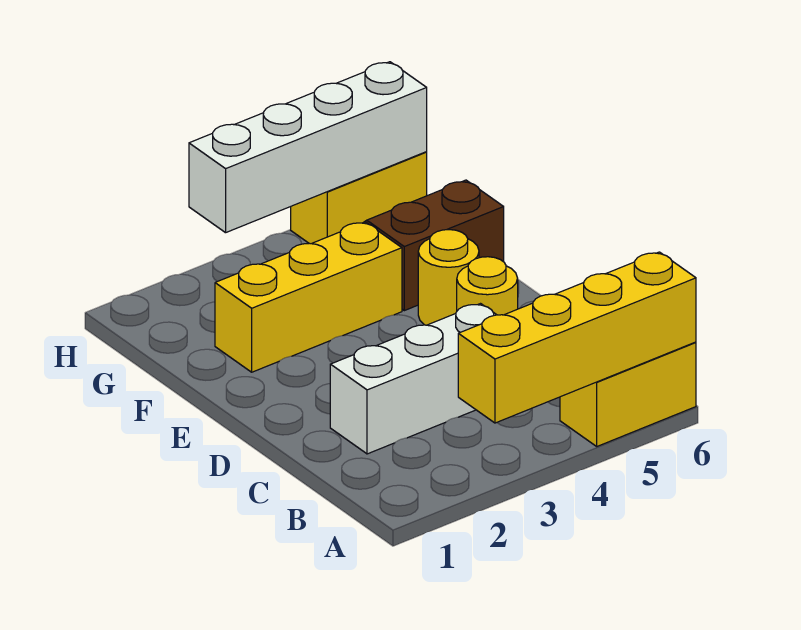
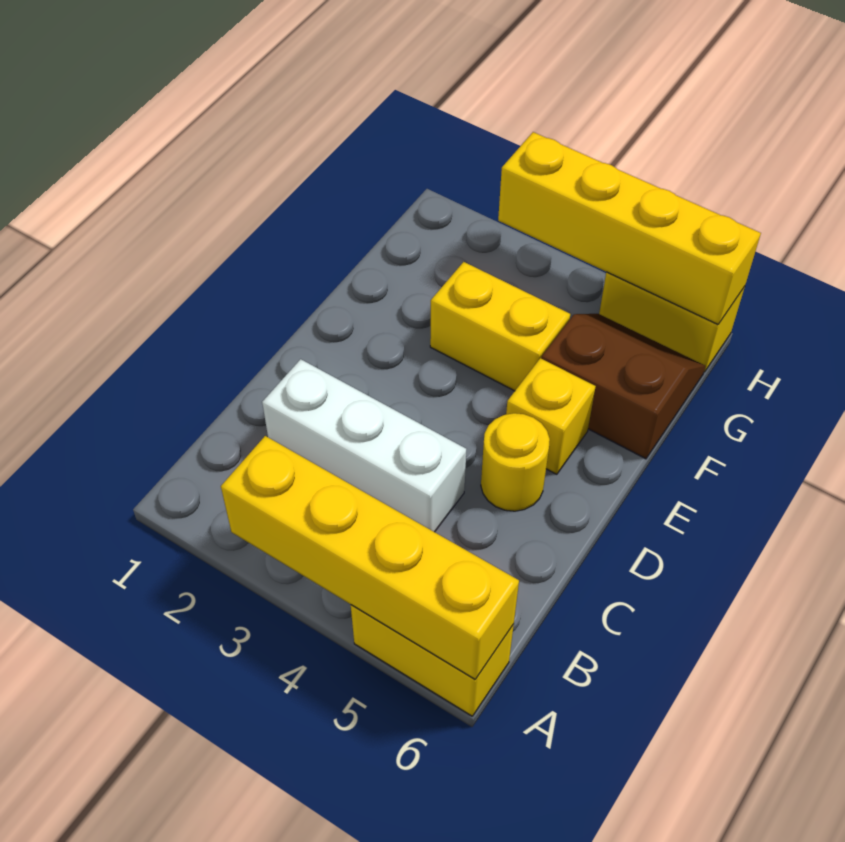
yellow 1x1 round brick [418,230,479,325] -> yellow 1x1 brick [506,358,596,474]
yellow 1x3 brick [215,222,402,372] -> yellow 1x2 brick [430,262,570,391]
white 1x4 brick [189,62,427,233] -> yellow 1x4 brick [498,132,761,324]

